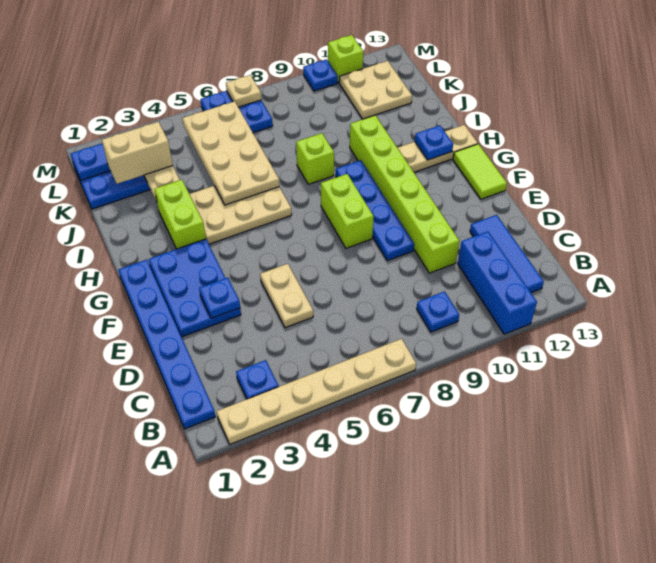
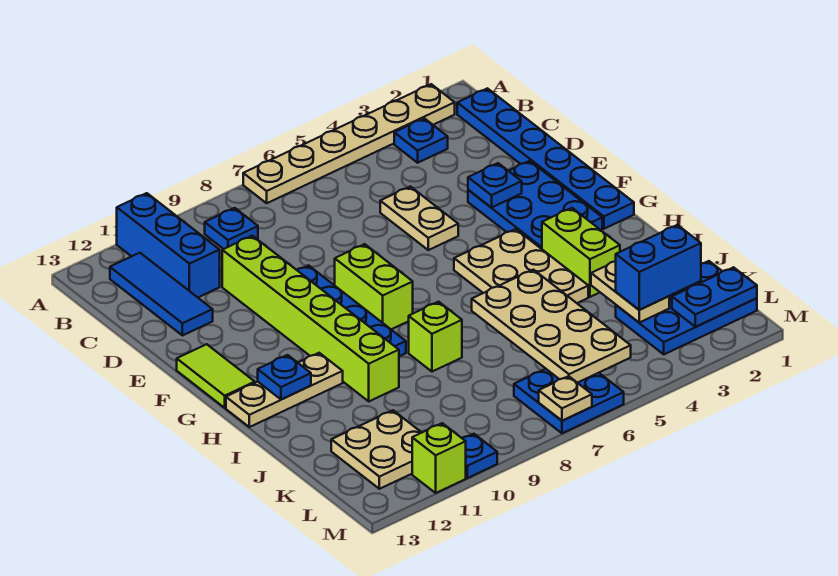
tan 2x3 plate [190,186,292,244] -> tan 2x3 plate turned to [454,229,588,303]
tan 1x2 brick [102,122,173,184] -> blue 1x2 brick [616,225,701,310]

